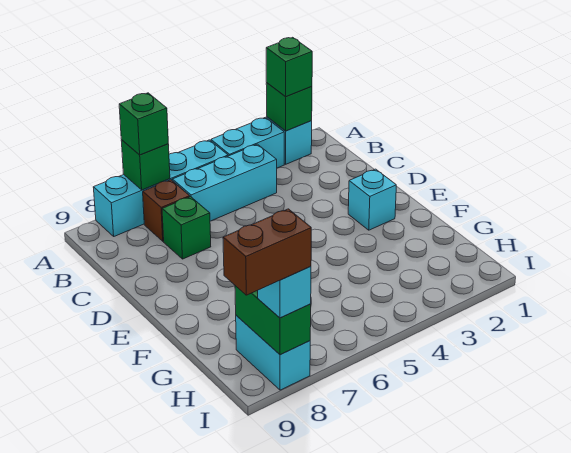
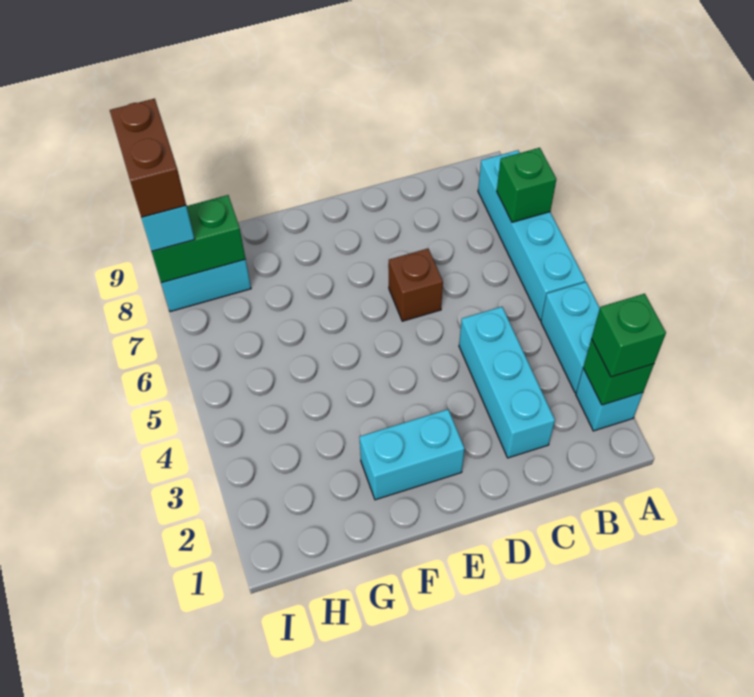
green 1x1 brick [119,93,168,155] -> none
cyan 1x3 brick [172,144,277,221] -> cyan 1x3 brick moved to [459,307,555,458]
brown 1x1 brick [143,180,190,241] -> brown 1x1 brick moved to [389,248,443,321]
green 1x1 brick [162,197,211,259] -> none
cyan 1x1 brick [348,169,396,230] -> cyan 1x2 brick [359,409,465,500]

